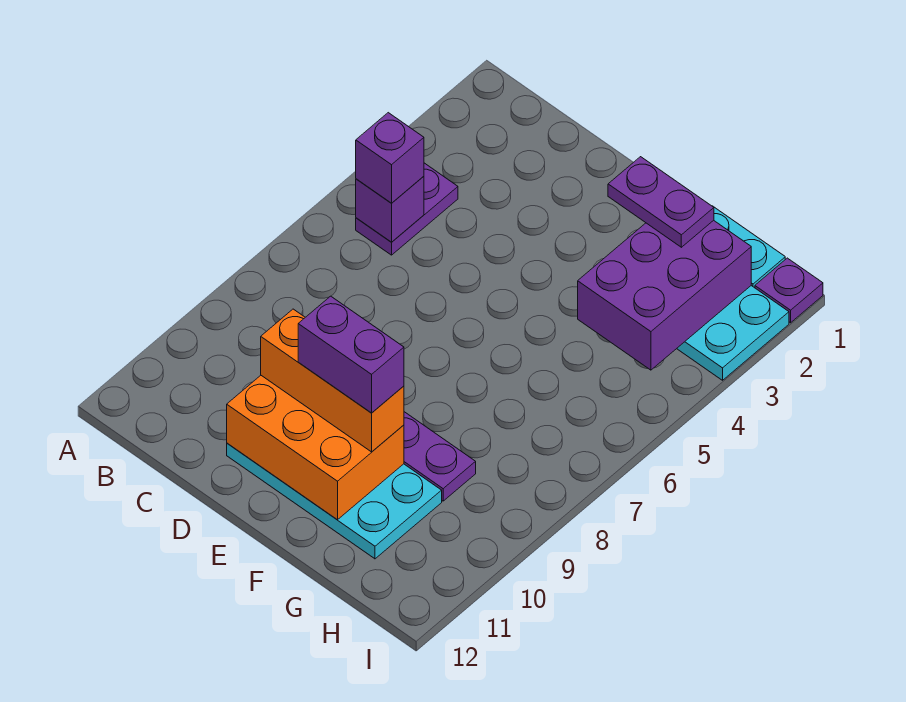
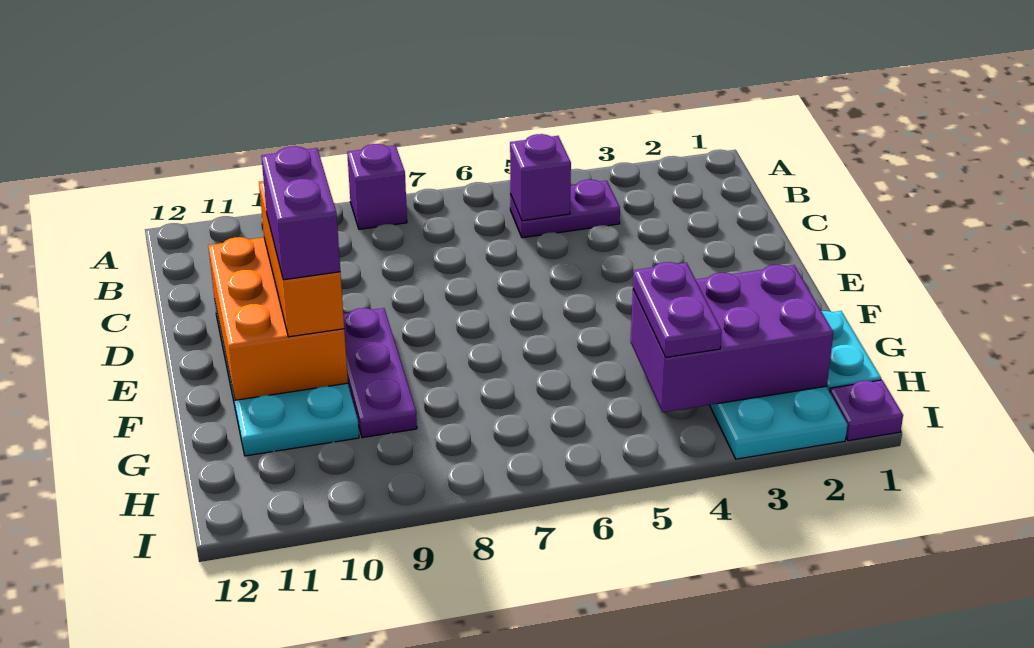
purple 1x1 brick [356,113,424,203] -> purple 1x1 brick moved to [347,144,407,229]
purple 1x2 plate [608,157,714,247] -> purple 1x2 plate moved to [633,262,722,357]

